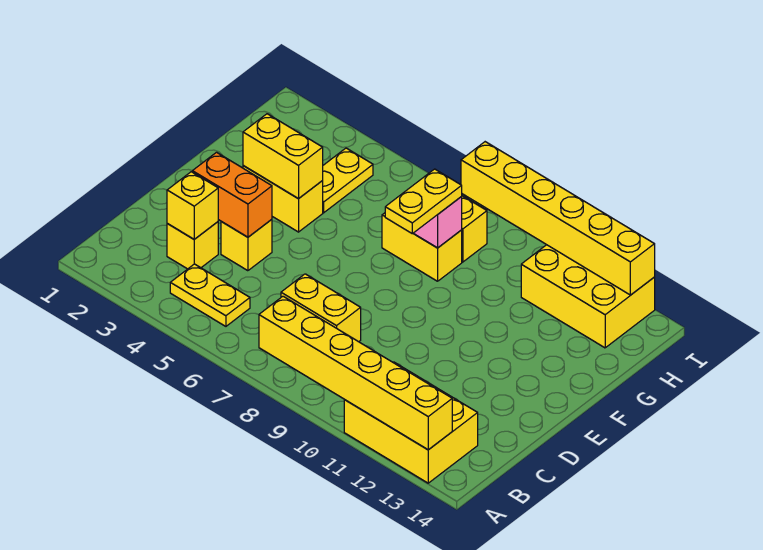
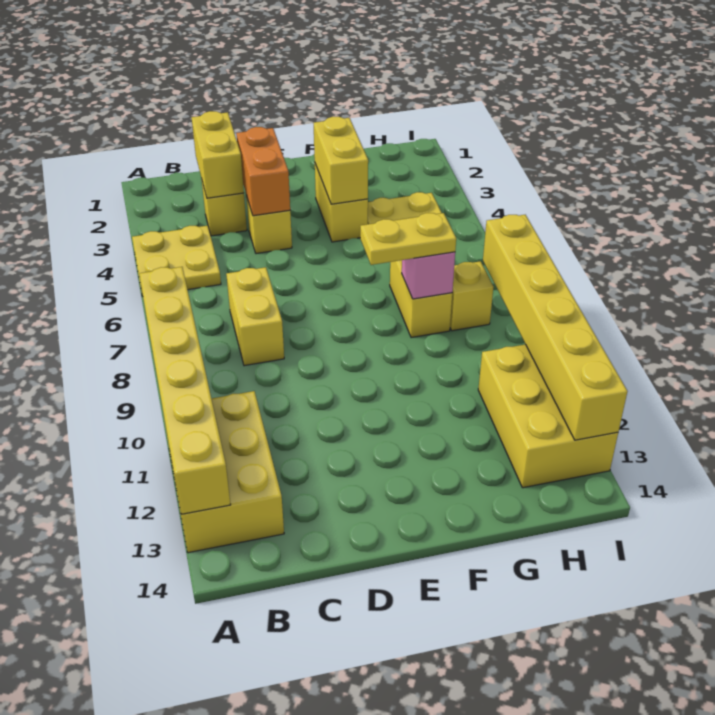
yellow 1x2 plate [170,264,250,326] -> yellow 2x2 plate [132,226,221,296]
yellow 1x1 brick [167,172,218,239] -> yellow 1x2 brick [191,111,244,198]

